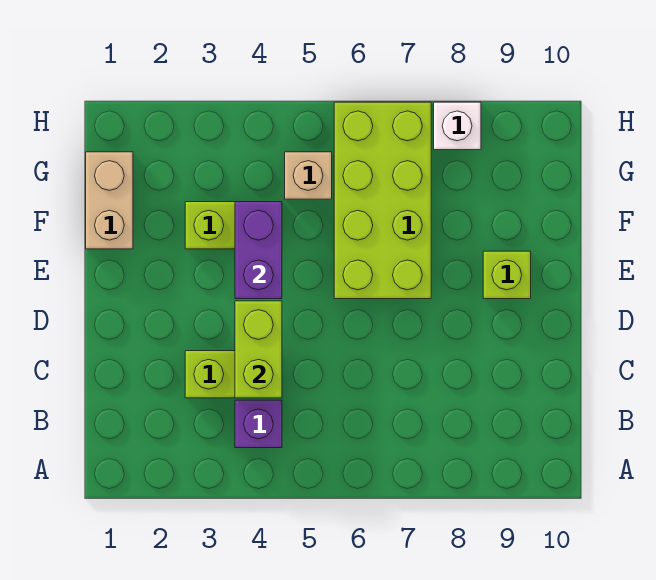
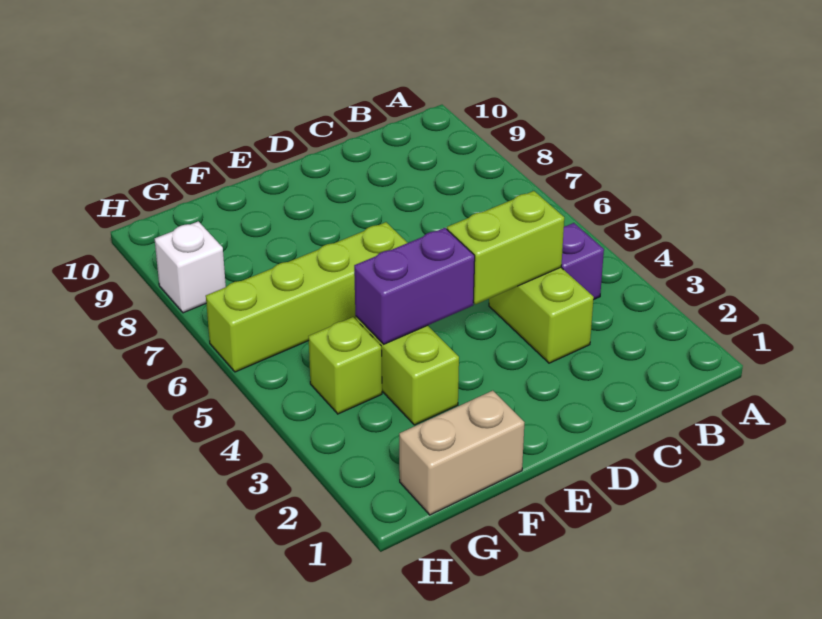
lime 2x4 brick [334,102,431,299] -> lime 1x4 brick [206,222,407,372]
lime 1x1 brick [483,251,531,299] -> lime 1x1 brick moved to [308,317,382,414]
tan 1x1 brick [285,152,332,199] -> none

